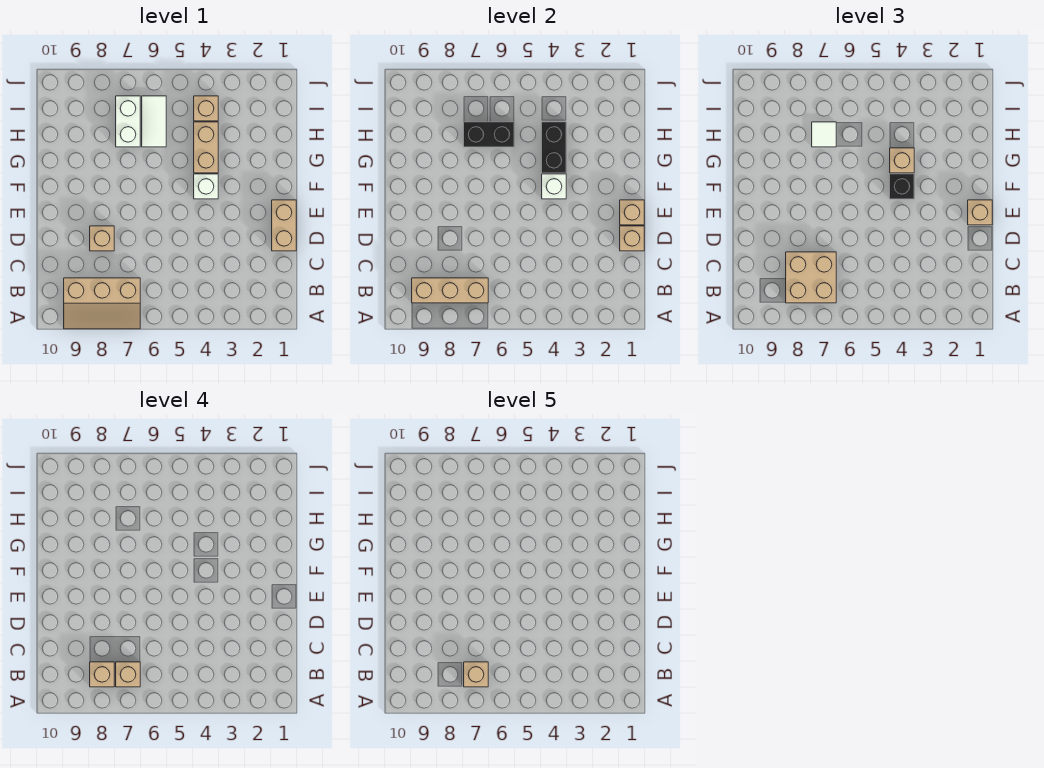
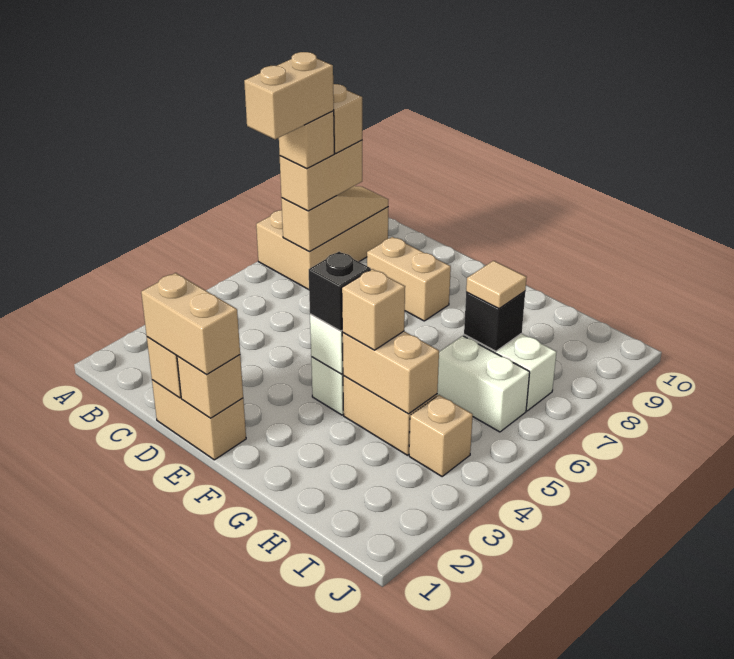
tan 2x3 slope [64,278,140,329] -> tan 2x3 brick [256,207,388,290]
tan 1x3 brick [412,278,488,303] -> tan 1x3 slope [281,186,388,252]
tan 2x2 brick [786,252,836,303] -> tan 1x2 brick [280,140,362,211]
tan 1x1 brick [464,662,488,687] -> tan 1x2 brick [244,52,334,139]
tan 1x1 brick [90,226,114,251] -> tan 1x2 brick [367,237,451,321]
tan 1x1 brick [968,200,992,225] -> tan 1x2 brick [141,273,240,375]
black 1x2 brick [542,122,566,173] -> tan 1x2 brick [342,331,439,414]
white 1x2 tile [142,96,166,147] -> white 1x2 brick [437,336,530,432]
black 1x2 brick [464,122,514,147] -> black 1x1 brick [464,291,525,351]
white 1x1 tile [812,122,836,147] -> tan 1x1 tile [466,261,527,309]

